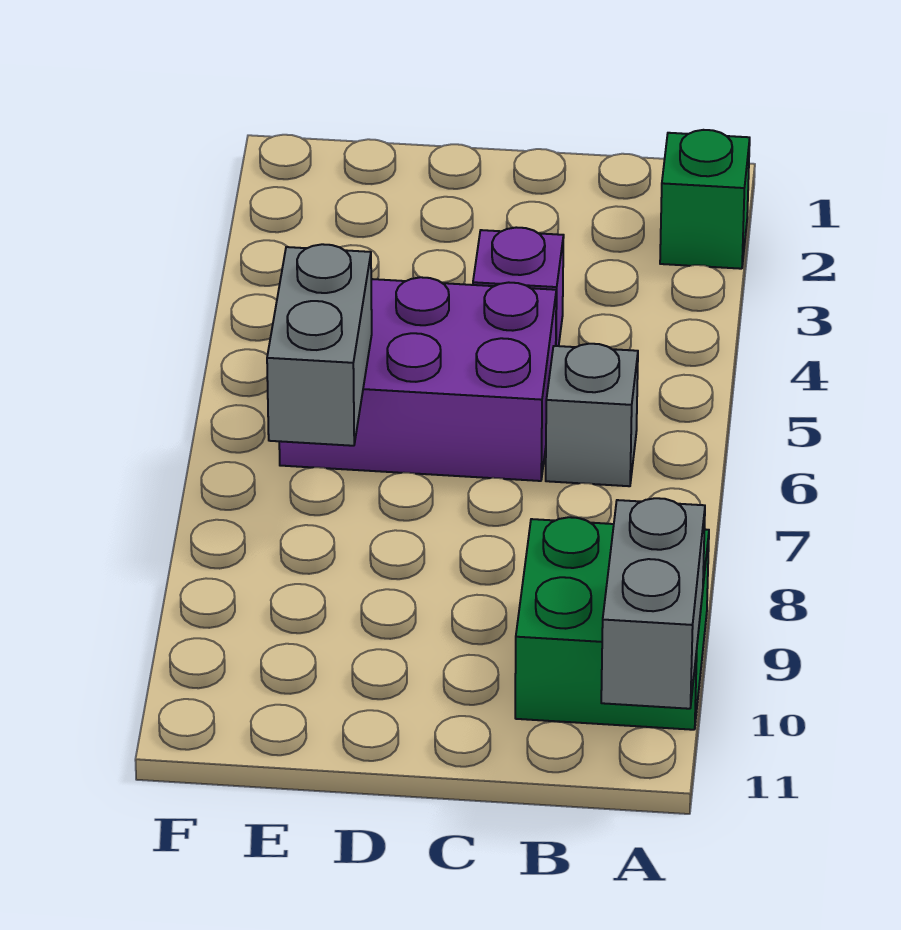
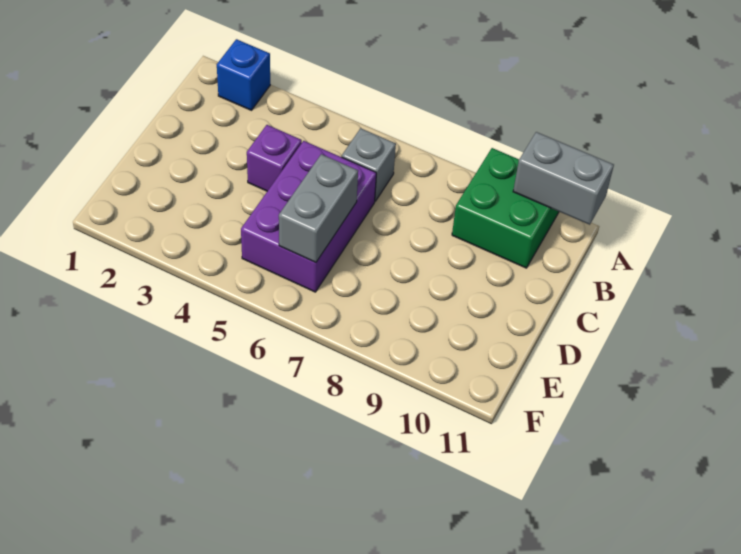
green 1x1 brick [660,130,750,269] -> blue 1x1 brick [217,39,270,110]
grey 1x2 brick [267,244,372,446] -> grey 1x2 brick turned to [279,154,358,263]

